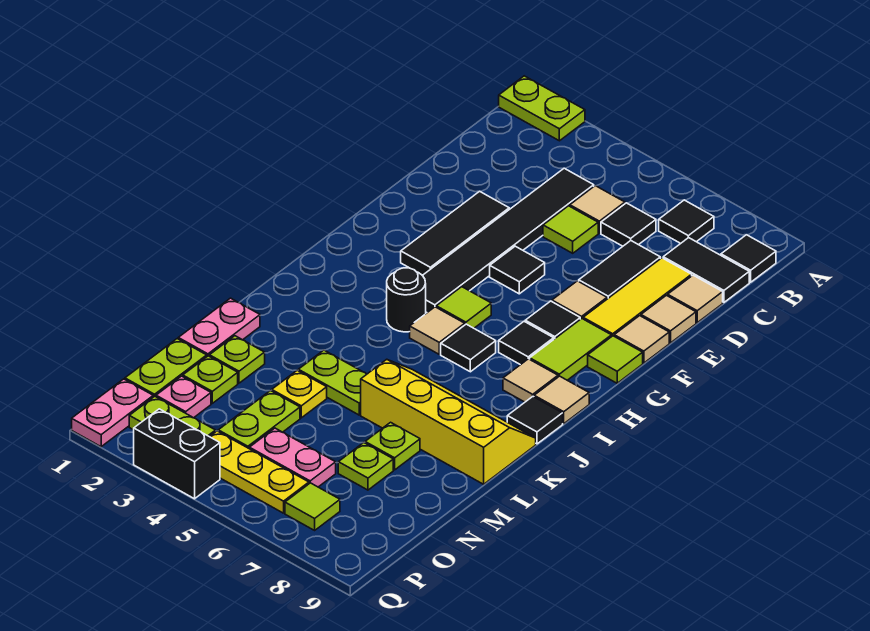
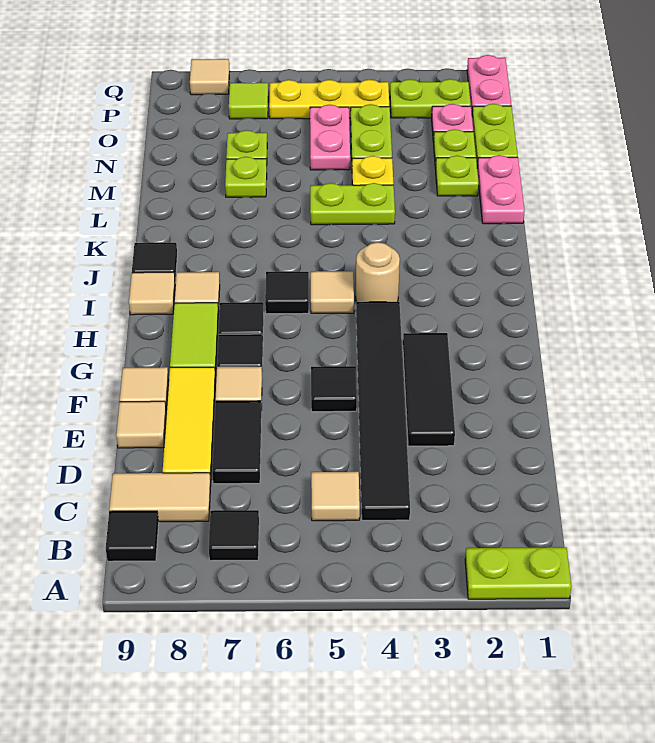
black 1x1 tile [601,203,656,246] -> none
black 1x2 tile [663,238,749,302] -> tan 1x2 tile [109,473,211,522]
lime 1x1 tile [543,206,598,253] -> none
tan 1x1 tile [668,275,723,323] -> tan 1x1 tile moved to [190,59,230,95]
lime 1x1 tile [588,336,643,383] -> none
lime 1x1 tile [436,287,491,328] -> none
black 1x1 round brick [387,268,426,332] -> tan 1x1 round brick [356,242,400,302]
yellow 2x4 slope [361,359,536,484] -> none
pink 1x2 plate [249,428,336,487] -> pink 1x2 plate turned to [310,104,350,170]
black 1x2 brick [134,409,220,499] -> none

